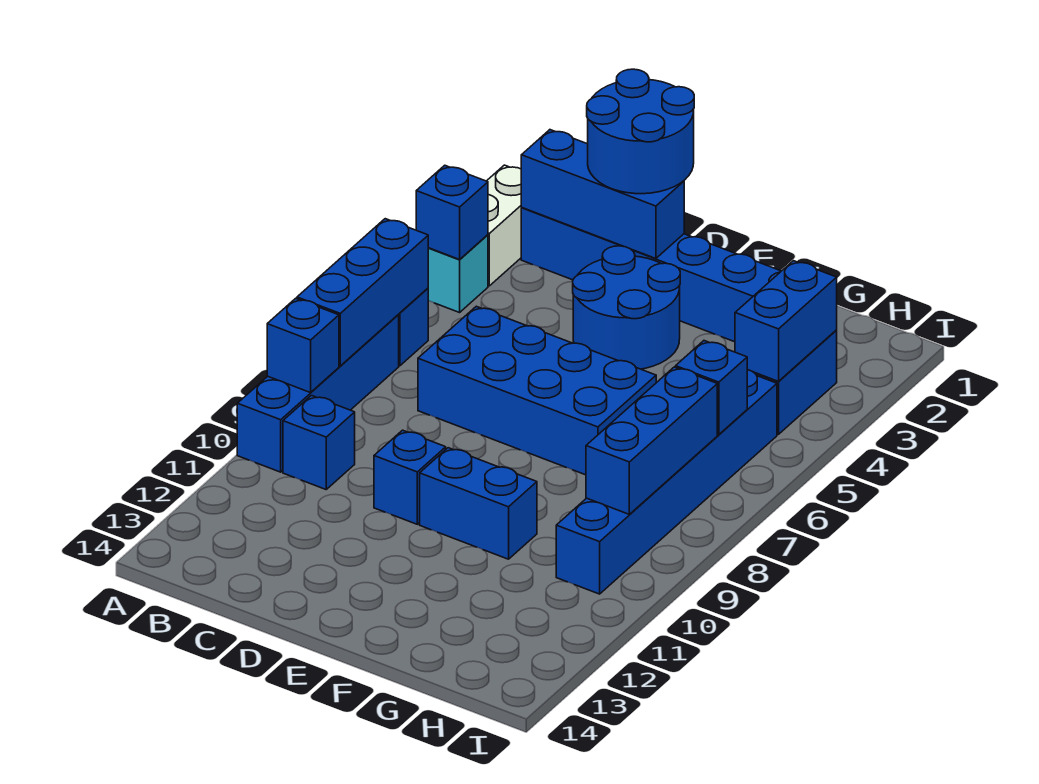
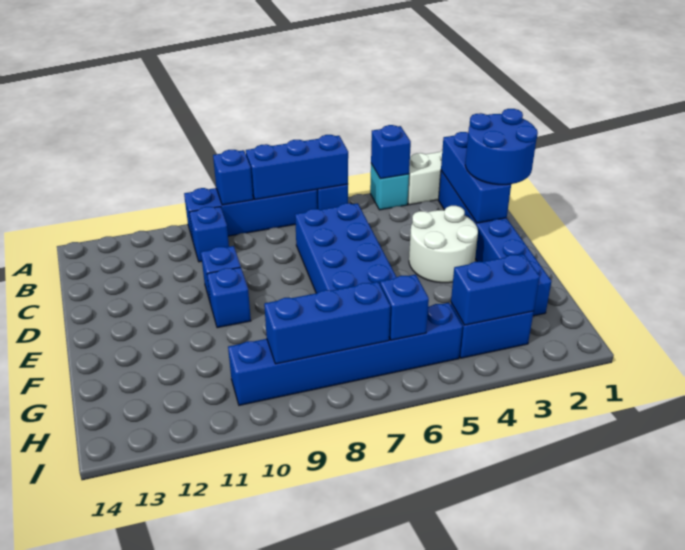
blue 2x2 round brick [573,246,680,369] -> white 2x2 round brick [409,206,478,283]
blue 1x2 brick [420,448,537,559] -> blue 1x1 brick [207,267,251,328]

